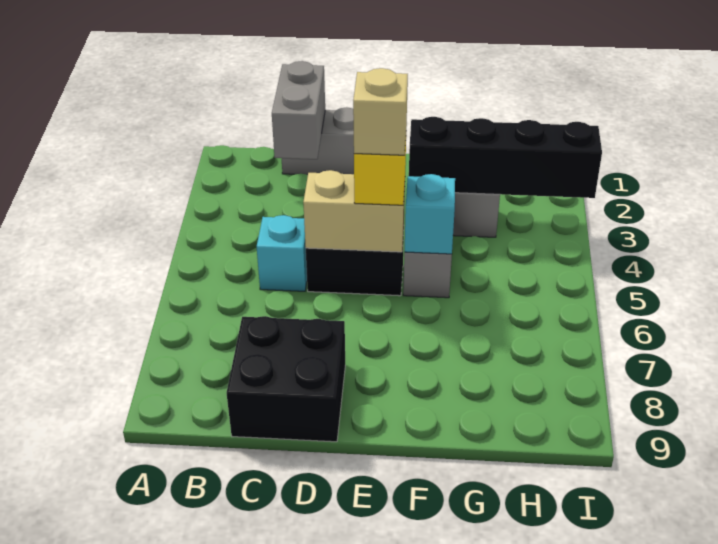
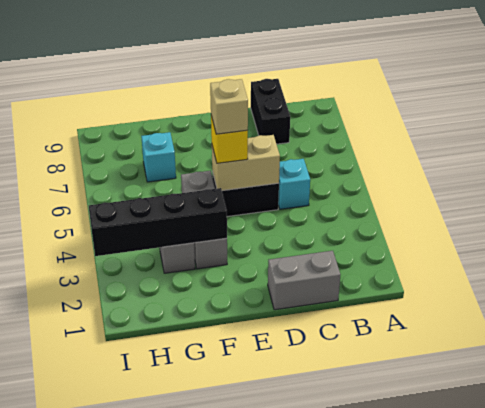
grey 1x2 brick [272,61,325,159] -> none
black 2x2 brick [227,316,345,442] -> black 1x2 brick [251,79,290,144]
cyan 1x1 brick [405,174,455,254] -> cyan 1x1 brick moved to [141,132,176,182]

